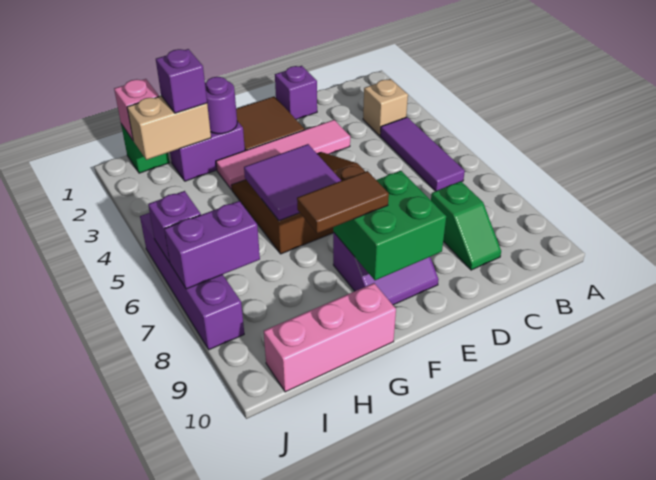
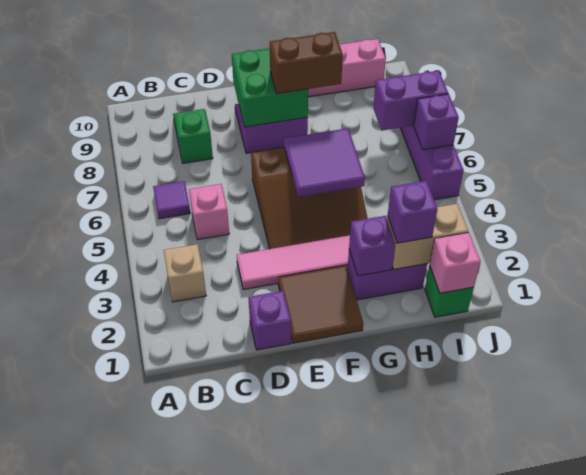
purple 1x3 tile [380,117,465,191] -> purple 1x1 tile [153,181,190,219]
none -> pink 1x1 brick [189,184,229,240]
brown 1x2 tile [297,171,389,233] -> brown 1x2 brick [270,32,343,94]
purple 1x1 round brick [205,77,237,134] -> purple 1x1 brick [349,216,395,276]

